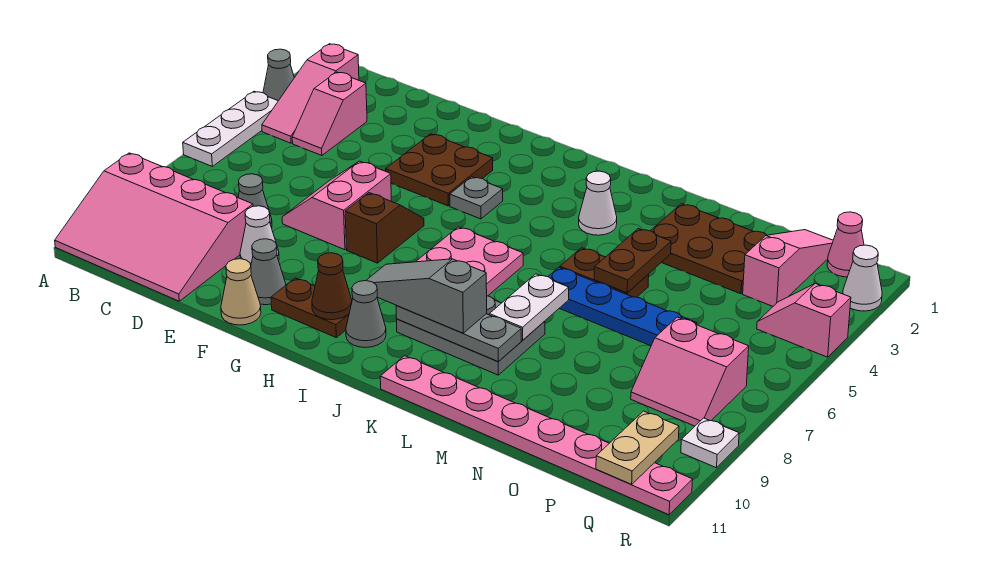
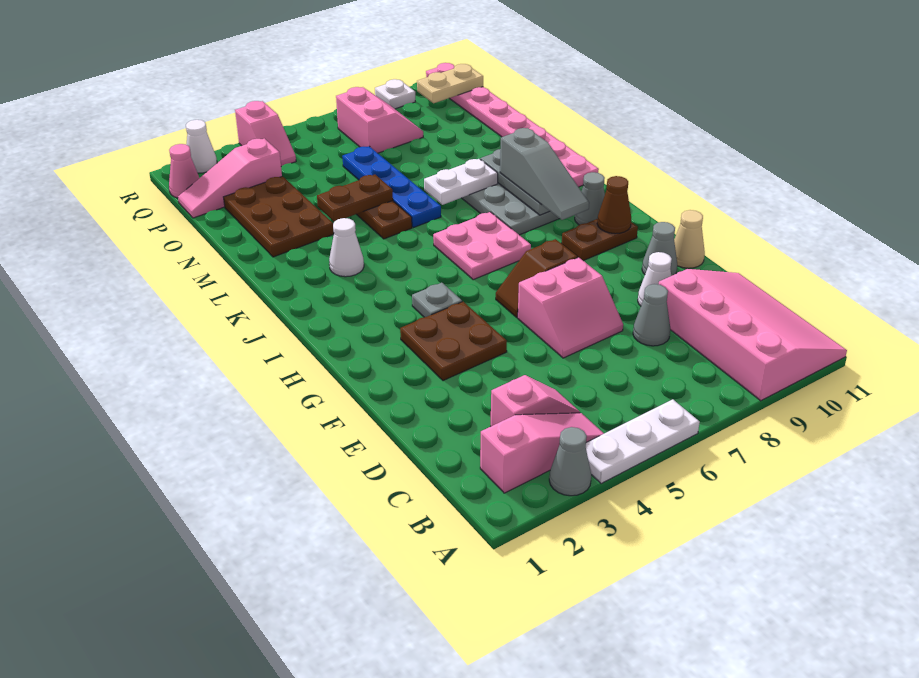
brown 1x2 plate [271,278,349,337] -> brown 1x2 plate turned to [562,219,638,261]

